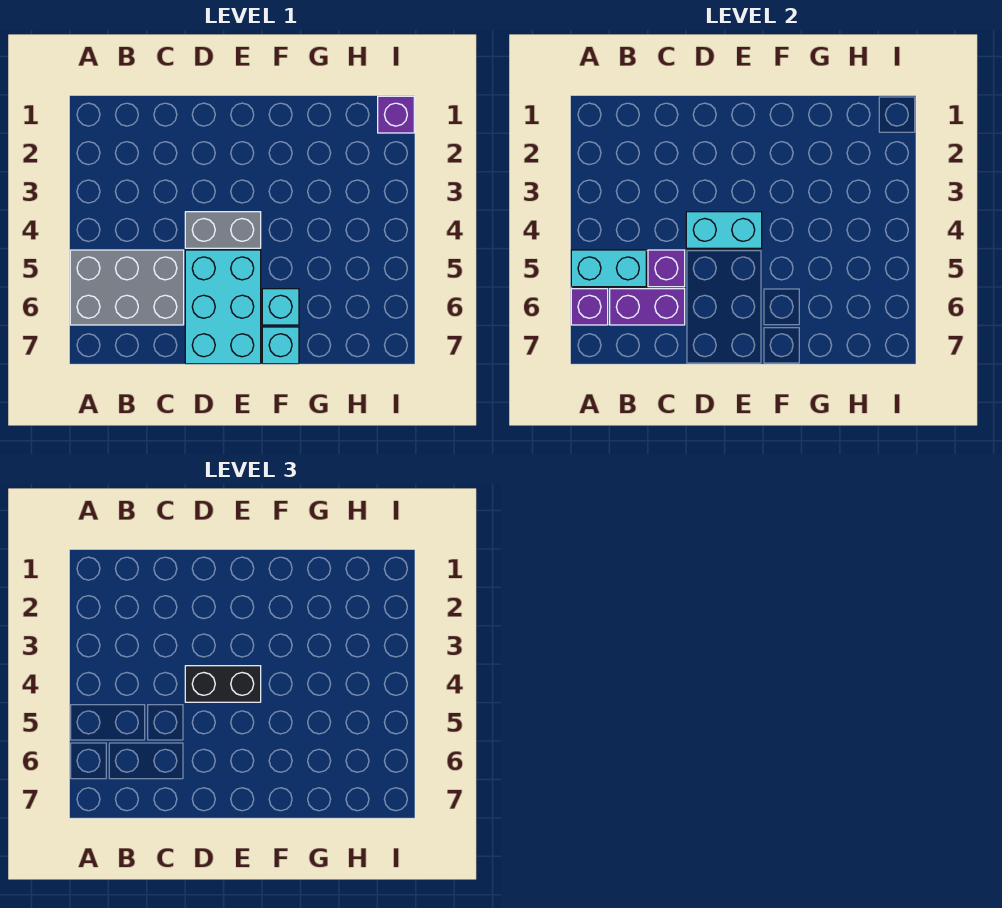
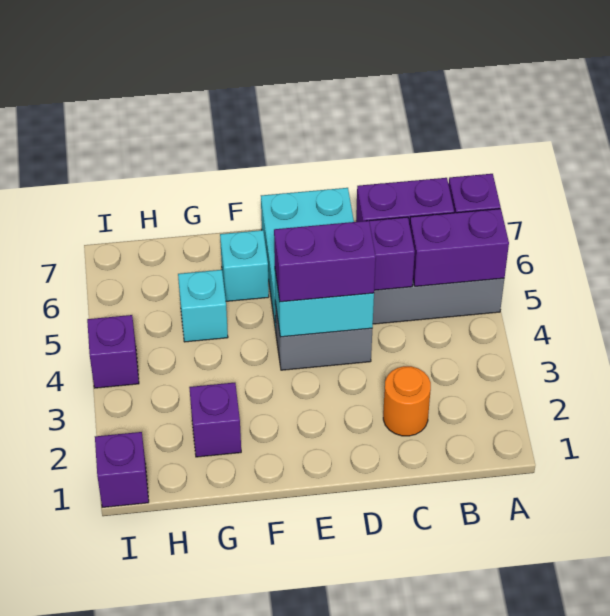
cyan 1x2 brick [571,250,646,287] -> purple 1x2 brick [410,209,509,286]
none -> orange 1x1 round brick [383,366,431,436]
black 1x2 brick [185,666,261,702] -> purple 1x2 brick [274,221,376,302]
cyan 1x1 brick [262,327,299,364] -> cyan 1x1 brick moved to [178,270,228,342]
none -> purple 1x1 brick [189,383,241,457]
none -> purple 1x1 brick [87,315,139,388]

